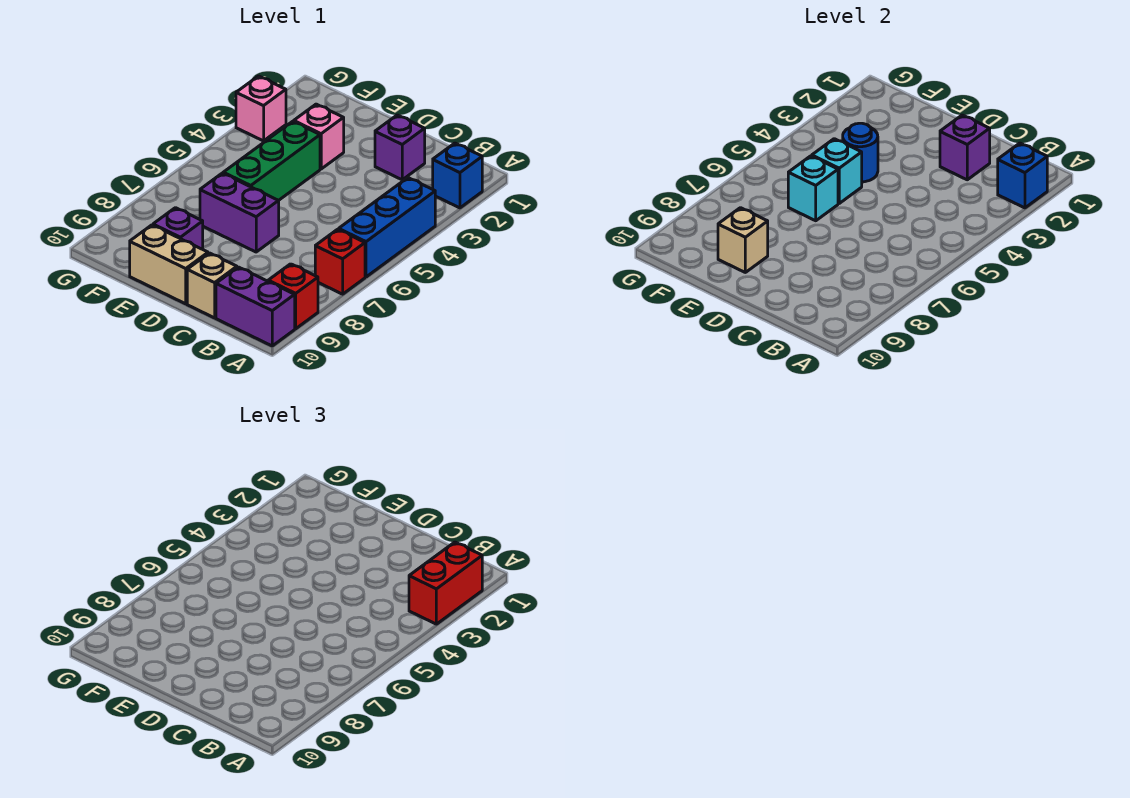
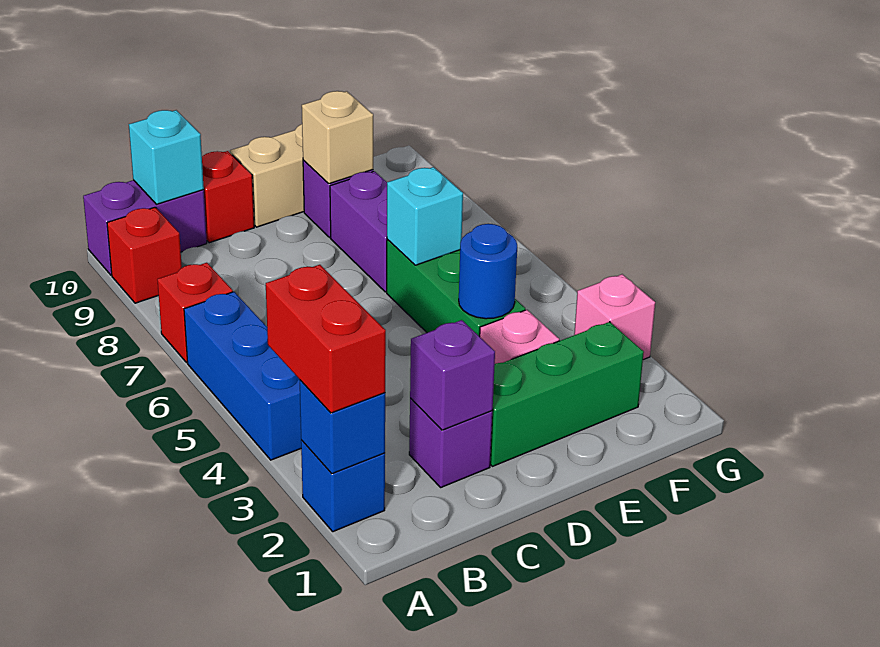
tan 1x1 brick [187,253,237,318] -> red 1x1 brick [202,151,254,243]
none -> green 1x3 brick [490,322,644,466]
purple 1x2 brick [200,173,279,252] -> purple 1x2 brick turned to [330,171,387,292]
cyan 1x1 brick [812,139,862,203] -> cyan 1x1 brick moved to [129,110,204,204]

